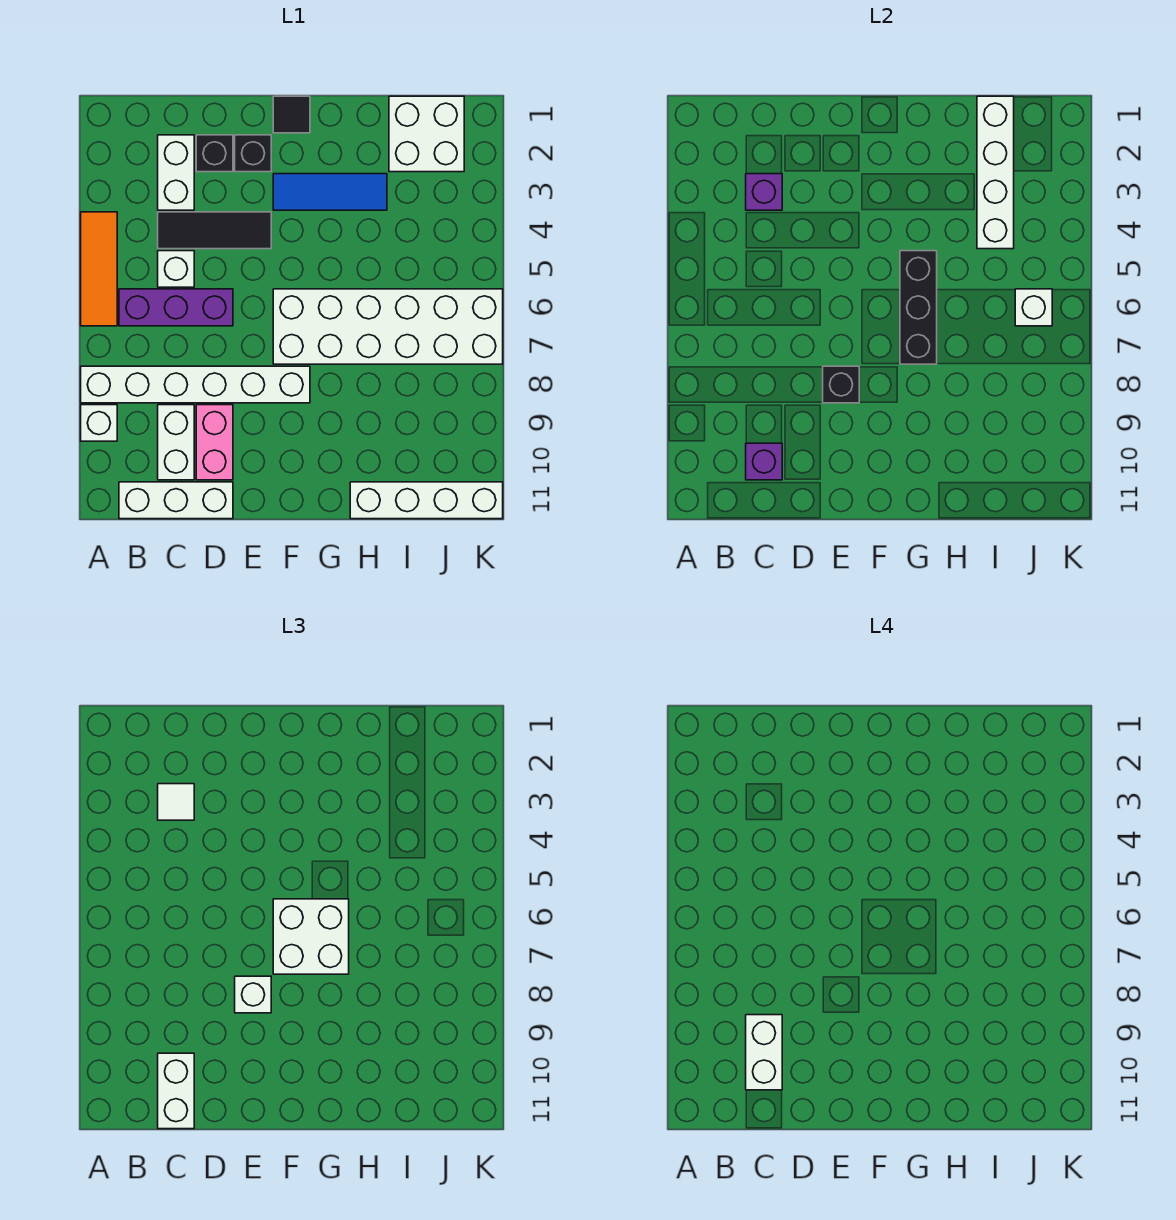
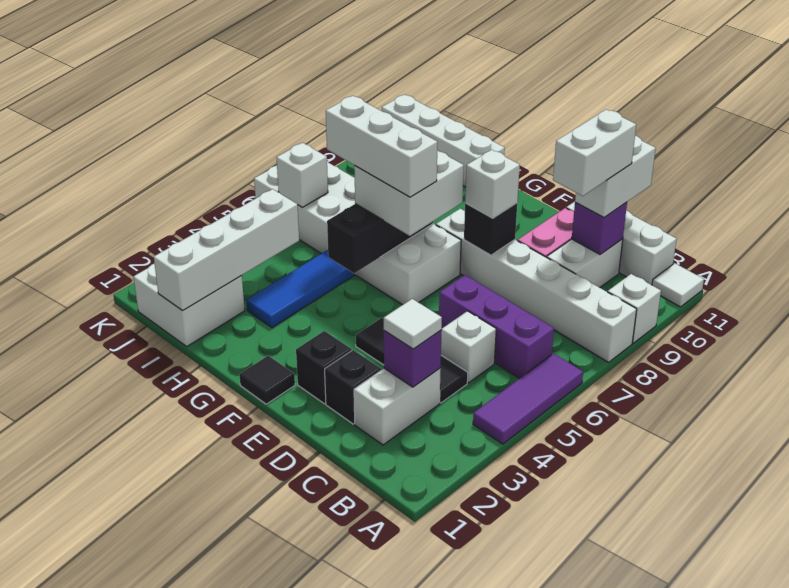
orange 1x3 tile [81,212,117,326] -> purple 1x3 tile [473,353,583,444]
none -> white 1x1 tile [652,263,704,307]
blue 1x3 tile [273,174,387,210] -> blue 1x3 tile turned to [246,250,354,328]
none -> white 1x3 brick [326,96,438,197]

